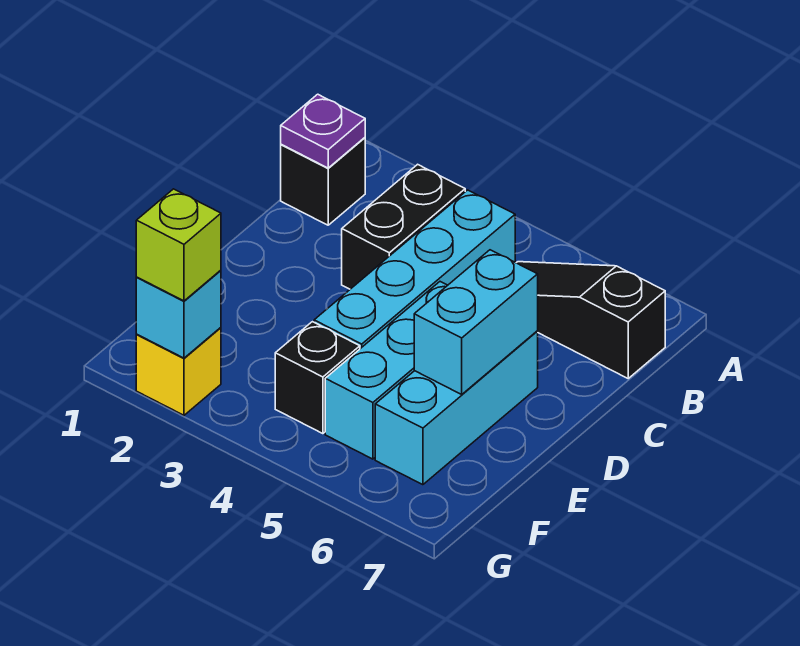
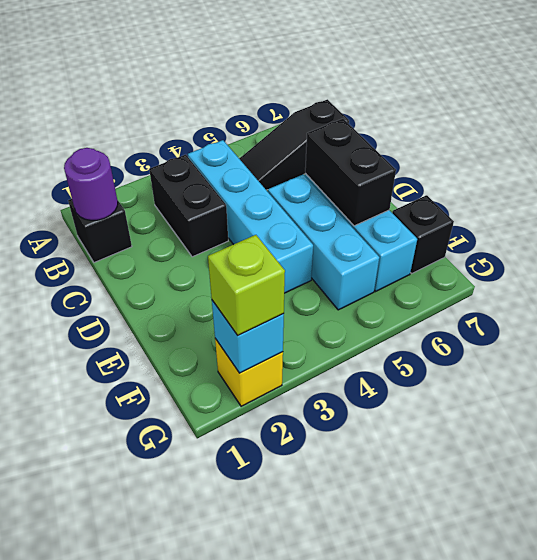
purple 1x1 plate [281,94,365,168] -> purple 1x1 round brick [64,148,118,220]
cyan 1x2 brick [414,250,538,394] -> black 1x2 brick [305,119,396,226]
black 1x1 brick [275,322,360,434] -> black 1x1 brick moved to [392,195,454,273]

